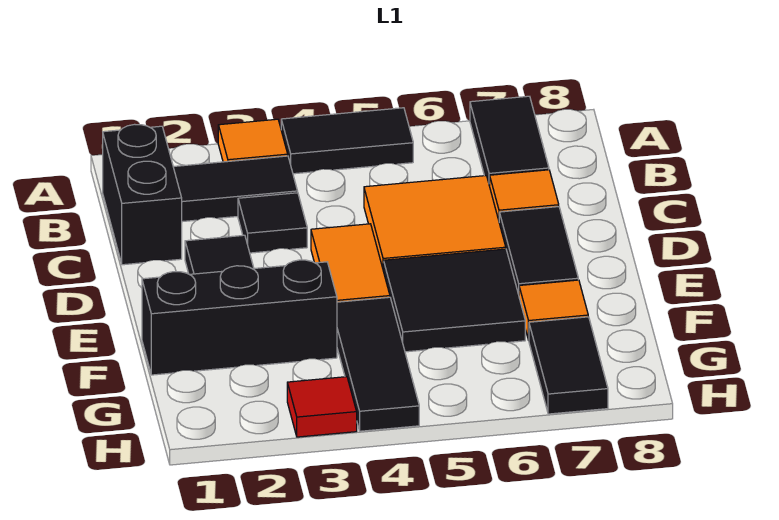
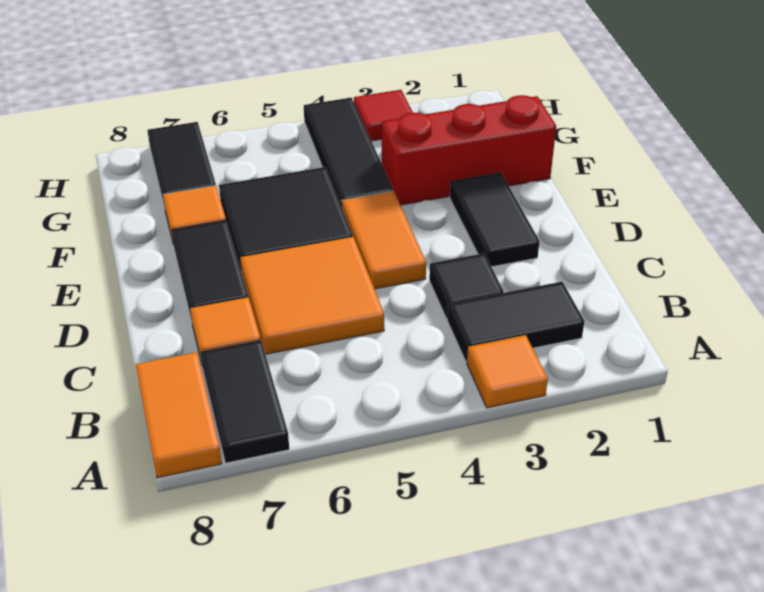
black 1x2 tile [281,108,413,174] -> none
none -> orange 1x2 tile [135,352,222,478]
black 1x2 brick [103,124,182,265] -> none
black 1x3 brick [142,260,337,375] -> red 1x3 brick [382,95,556,205]

